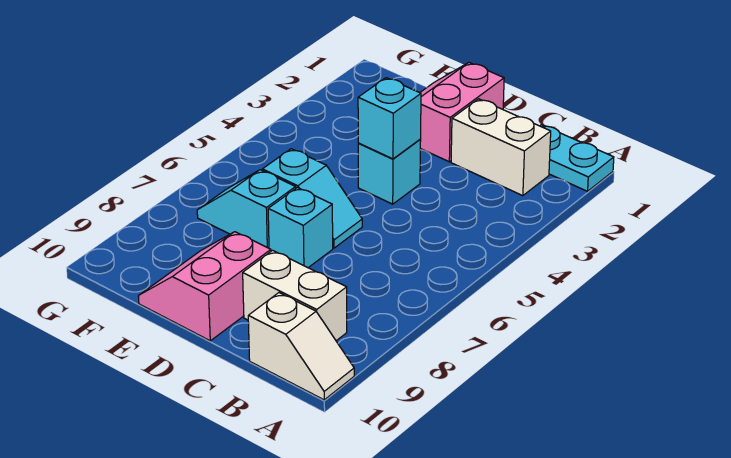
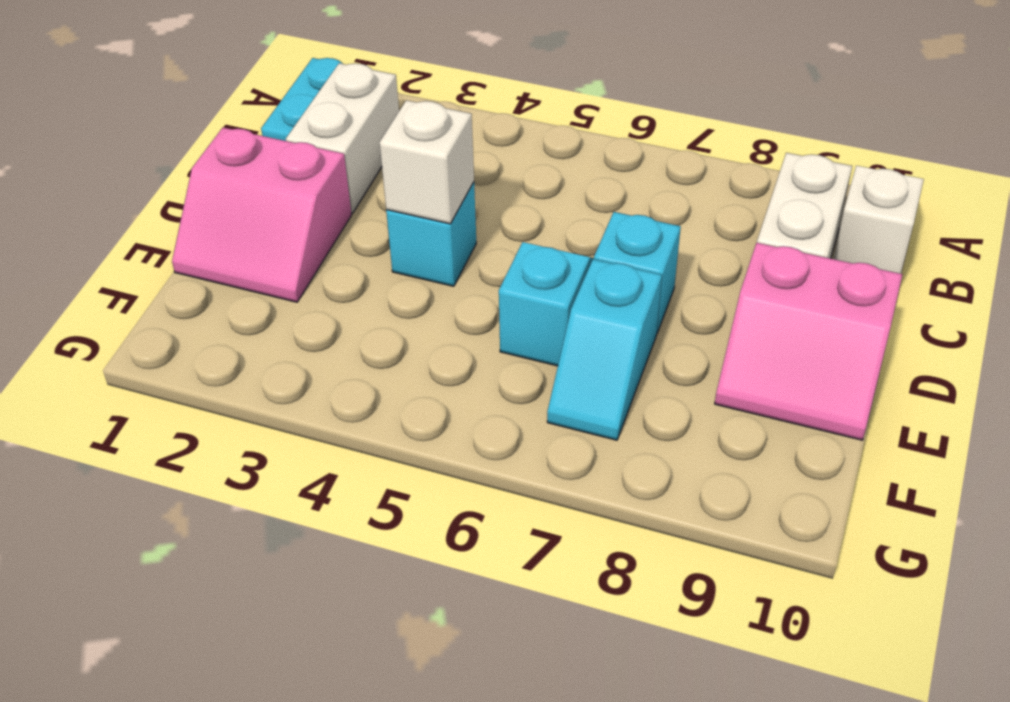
cyan 1x1 brick [358,78,421,159] -> white 1x1 brick [380,100,474,224]

